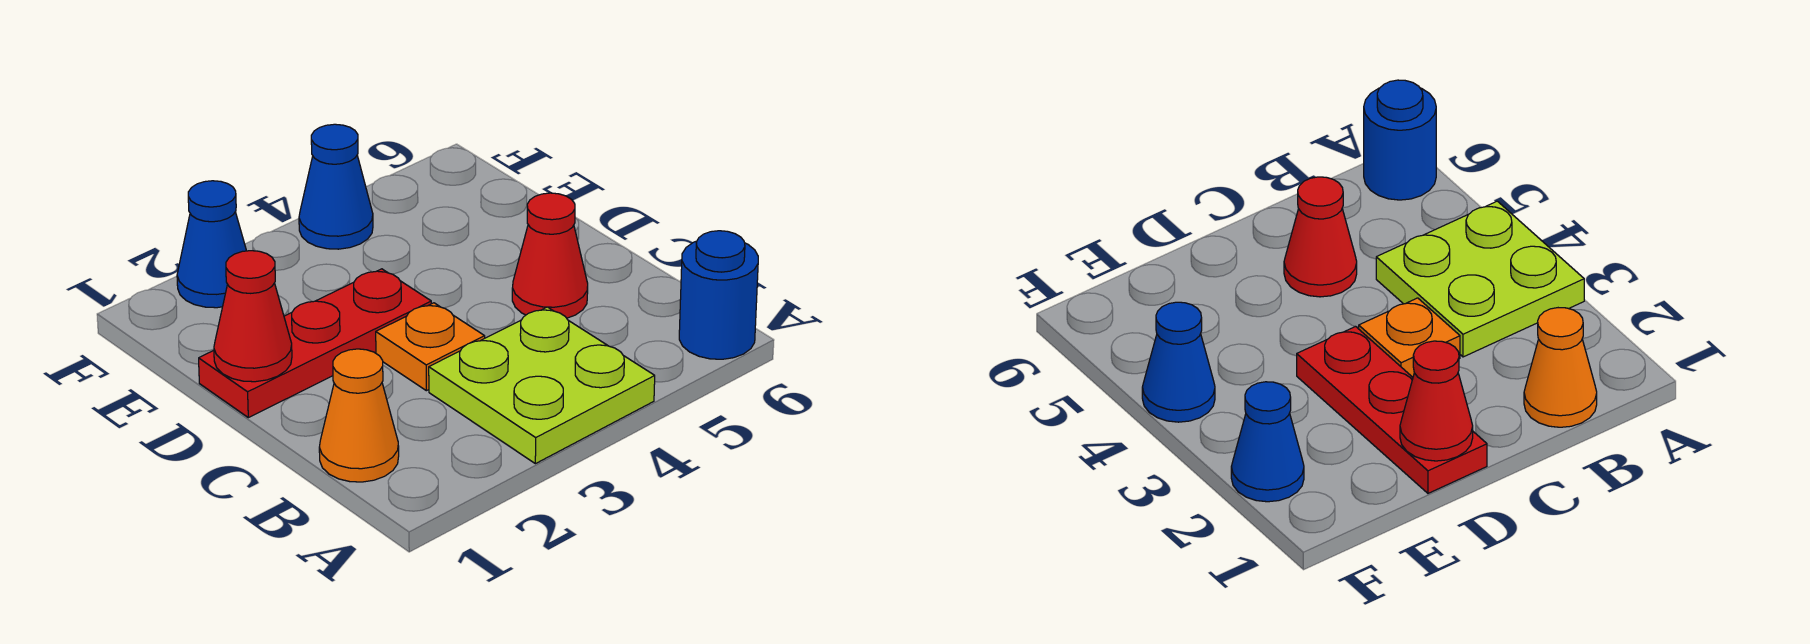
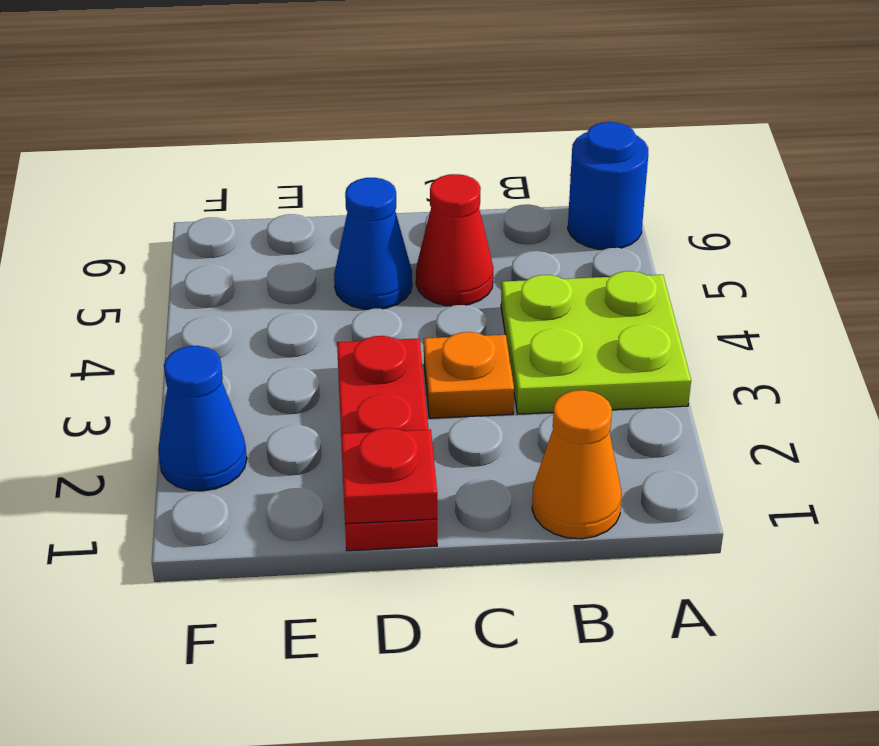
red 1x1 cone [214,251,292,382] -> red 1x1 plate [341,428,437,524]
blue 1x1 cone [299,124,373,249] -> blue 1x1 cone moved to [334,178,412,309]

